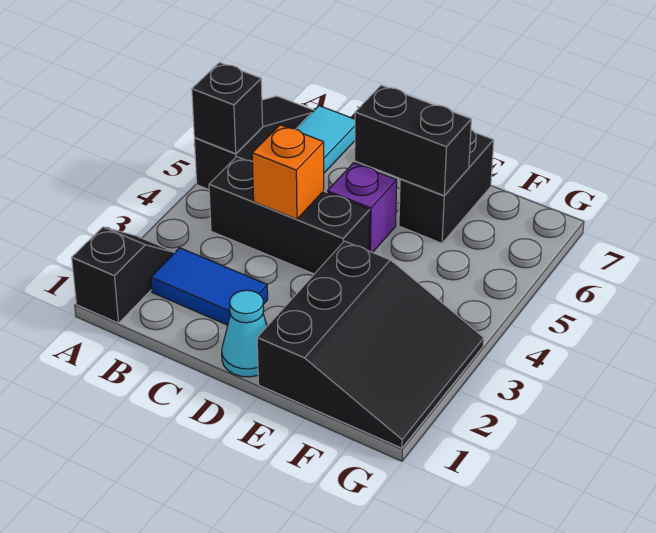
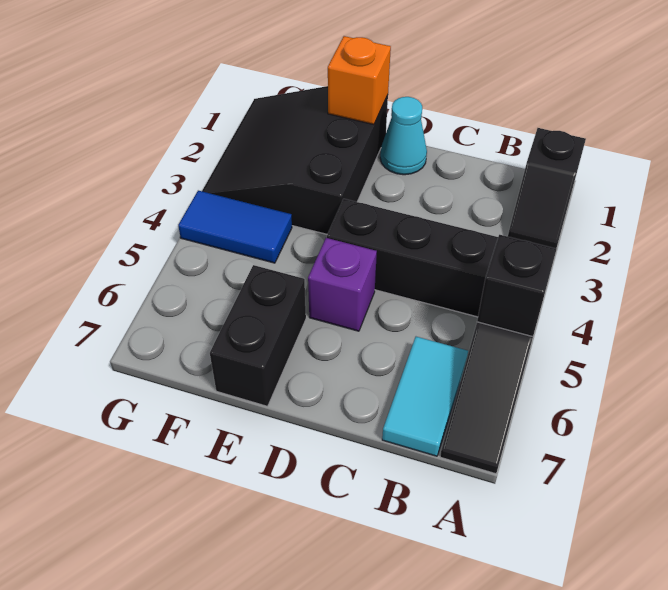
blue 1x2 tile [151,248,268,325] -> blue 1x2 tile moved to [178,191,292,263]
orange 1x1 brick [252,125,324,219] -> orange 1x1 brick moved to [328,36,391,124]
black 1x2 brick [355,85,471,196] -> none

